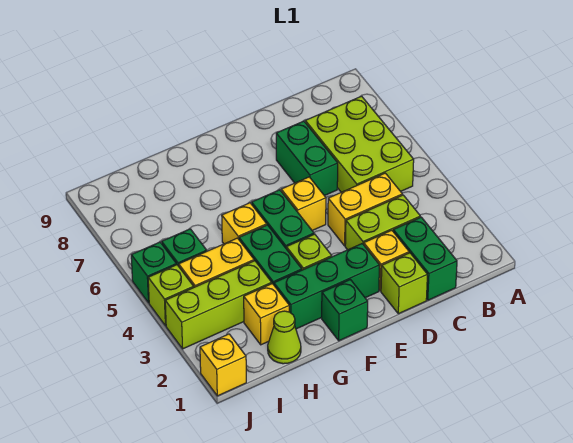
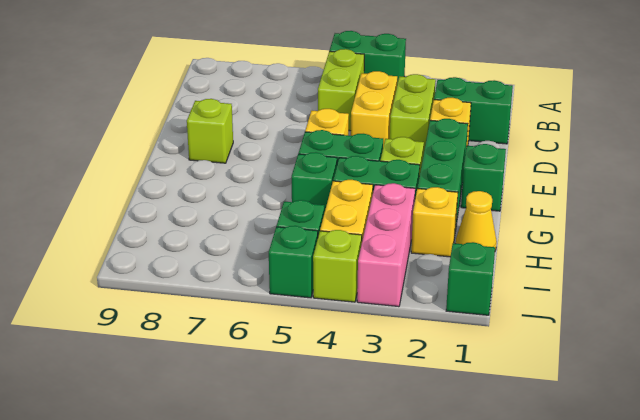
lime 2x3 brick [305,96,414,192] -> lime 1x2 brick [318,49,364,131]
lime 1x1 brick [381,253,427,314] -> lime 1x1 brick moved to [187,99,233,163]
green 1x2 brick [276,121,338,196] -> green 1x2 brick moved to [330,31,406,84]
yellow 1x1 brick [222,203,267,244] -> green 1x1 brick [292,152,337,213]
lime 1x1 cone [268,311,301,364] -> yellow 1x1 cone [456,191,497,250]
lime 1x3 brick [165,261,272,349] -> pink 1x3 brick [357,183,415,307]
yellow 1x1 brick [200,334,246,396] -> green 1x1 brick [446,242,495,315]

